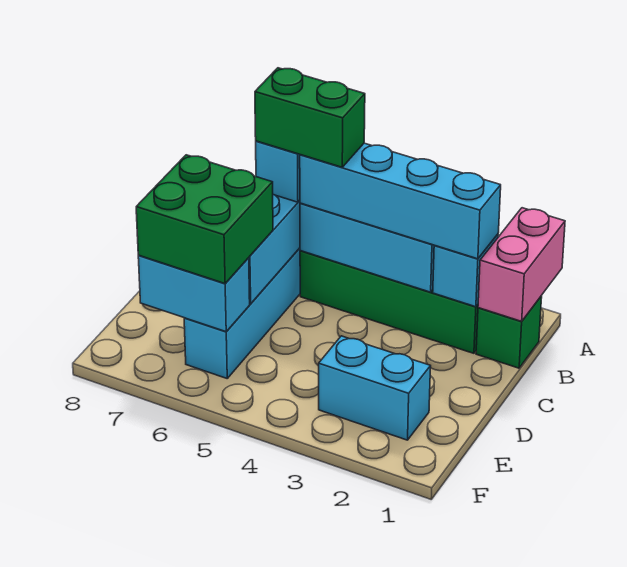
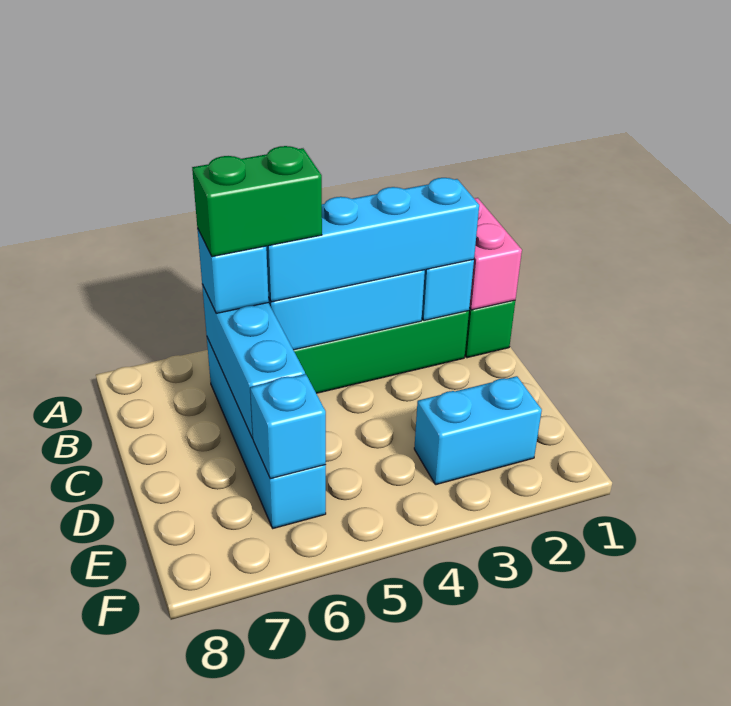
green 2x2 brick [136,155,273,284] -> none
cyan 1x2 brick [138,256,250,332] -> cyan 1x1 brick [250,374,326,479]

